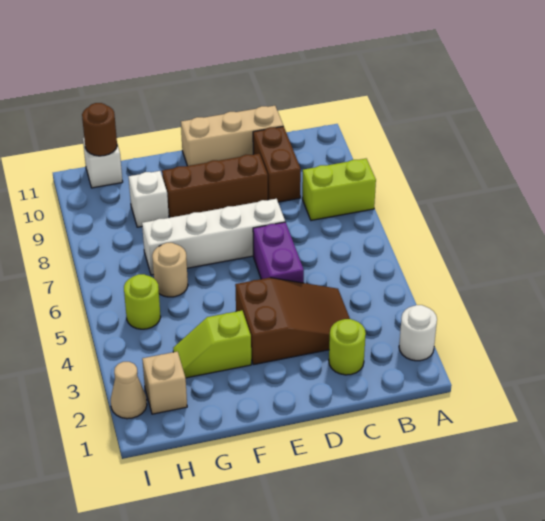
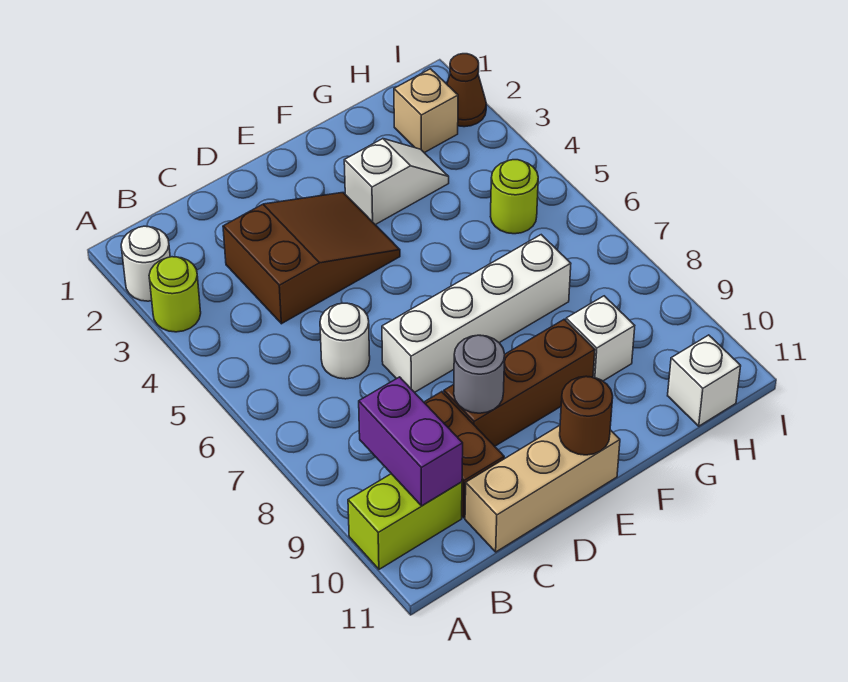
lime 1x2 brick [302,159,376,220] -> lime 1x2 brick moved to [348,474,462,569]
lime 1x1 round brick [329,319,366,375] -> lime 1x1 round brick moved to [149,257,201,332]
brown 2x3 slope [235,278,350,365] -> brown 2x3 slope turned to [223,193,400,324]
none -> white 1x1 round brick [320,303,370,379]
purple 1x2 brick [253,222,304,283] -> purple 1x2 brick moved to [359,377,463,506]
none -> grey 1x1 round brick [454,335,505,413]
lime 1x2 slope [173,311,251,378] -> white 1x2 slope [344,139,449,225]
tan 1x1 round brick [152,243,188,297] -> none
brown 1x1 round brick [82,103,117,156] -> brown 1x1 round brick moved to [560,376,613,455]
tan 1x1 cone [111,362,147,419] -> brown 1x1 cone [447,54,486,127]

